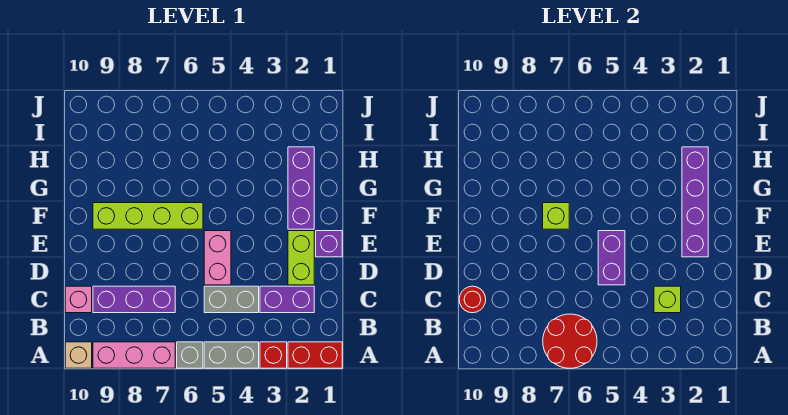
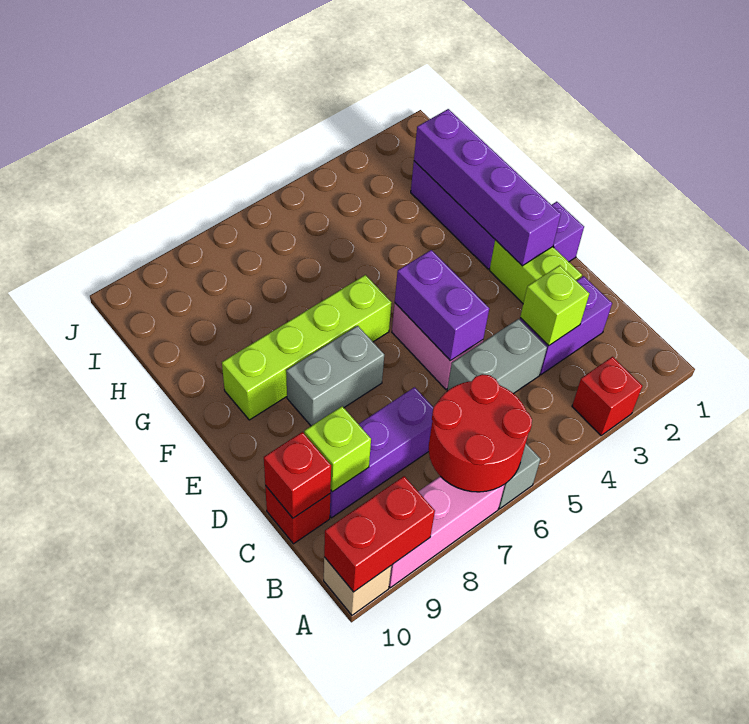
red 1x2 brick [288,342,342,368] -> red 1x2 brick moved to [324,476,435,592]
grey 1x2 brick [204,342,259,368] -> grey 1x2 brick moved to [286,326,384,426]
pink 1x1 brick [65,286,92,313] -> red 1x1 brick [265,486,330,544]
red 1x1 round brick [459,286,486,313] -> red 1x1 brick [264,432,331,518]
lime 1x1 brick [543,203,569,229] -> lime 1x1 brick moved to [304,406,371,492]

